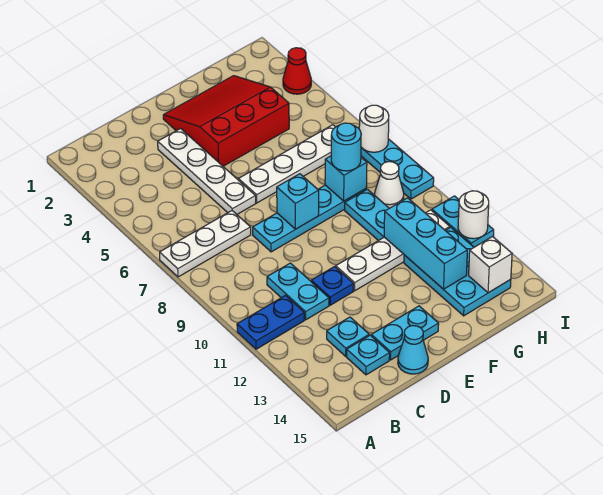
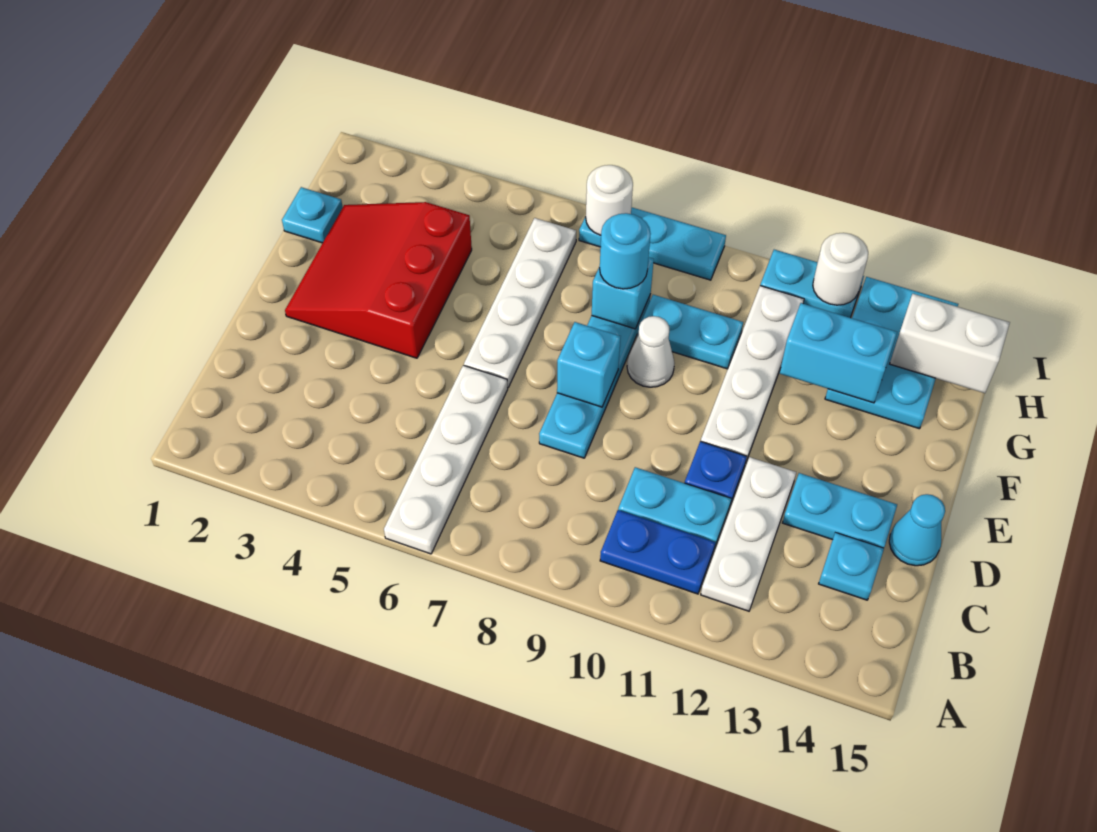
white 1x3 plate [160,211,251,277] -> white 1x3 plate moved to [701,457,796,611]
blue 1x2 plate [237,295,304,349] -> blue 1x2 plate turned to [600,510,715,594]
cyan 1x1 plate [327,317,369,356] -> cyan 1x1 plate moved to [282,187,343,243]
white 1x4 plate [158,129,256,214] -> white 1x4 plate turned to [384,365,508,554]
cyan 1x2 plate [371,306,439,360] -> cyan 1x2 plate turned to [783,473,897,548]
cyan 1x3 brick [384,198,467,289] -> cyan 1x2 brick [780,303,897,403]
cyan 2x3 plate [404,227,511,316] -> cyan 2x3 plate turned to [825,277,958,429]
white 1x1 cone [375,162,404,208] -> white 1x1 cone moved to [627,316,675,387]
white 1x1 brick [469,237,512,293] -> white 1x2 brick [890,294,1010,393]
red 1x1 cone [283,48,311,94] -> none

